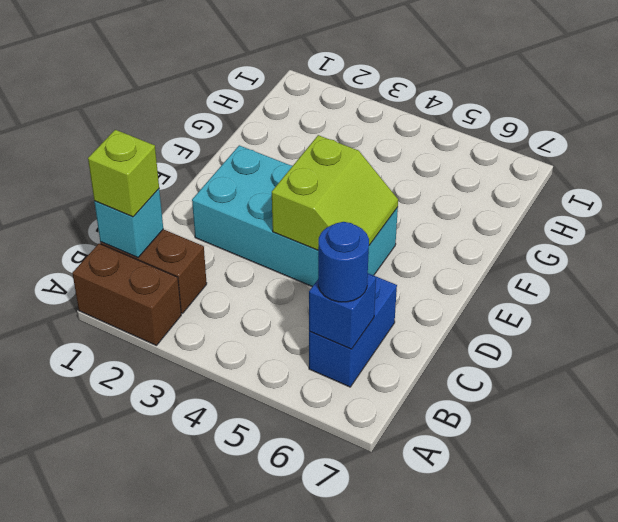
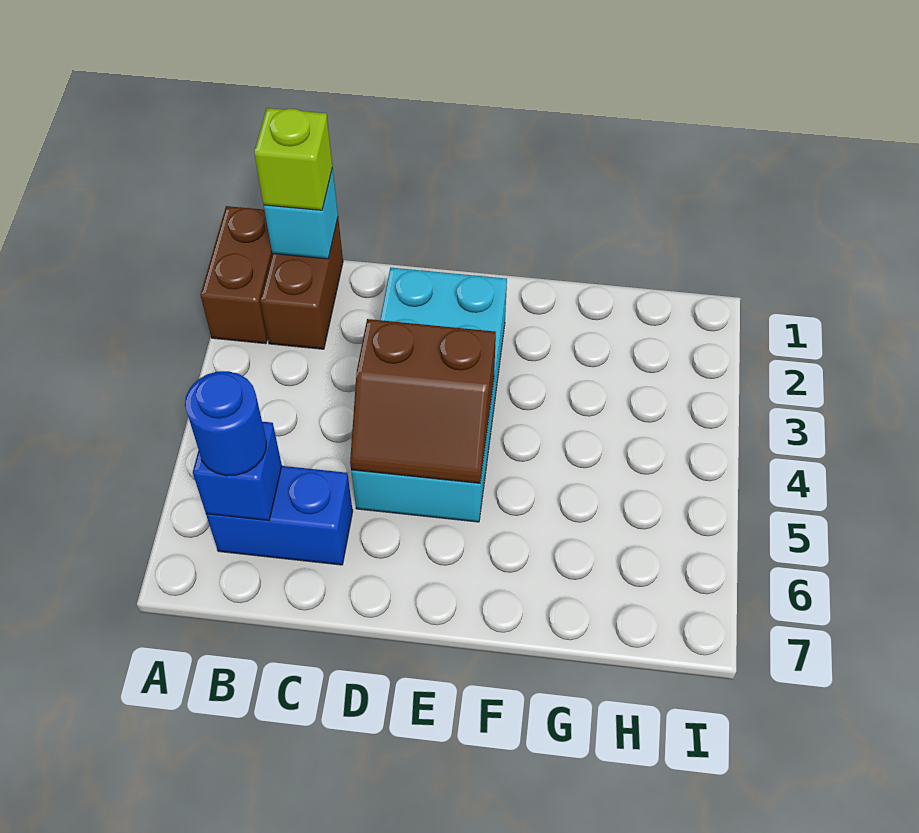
lime 2x2 slope [272,135,398,250] -> brown 2x2 slope [350,319,496,483]

